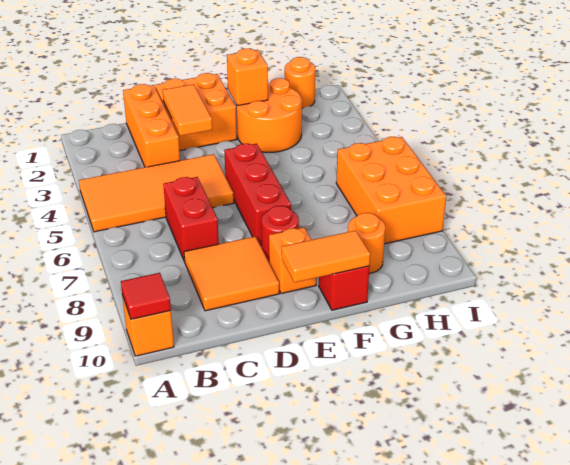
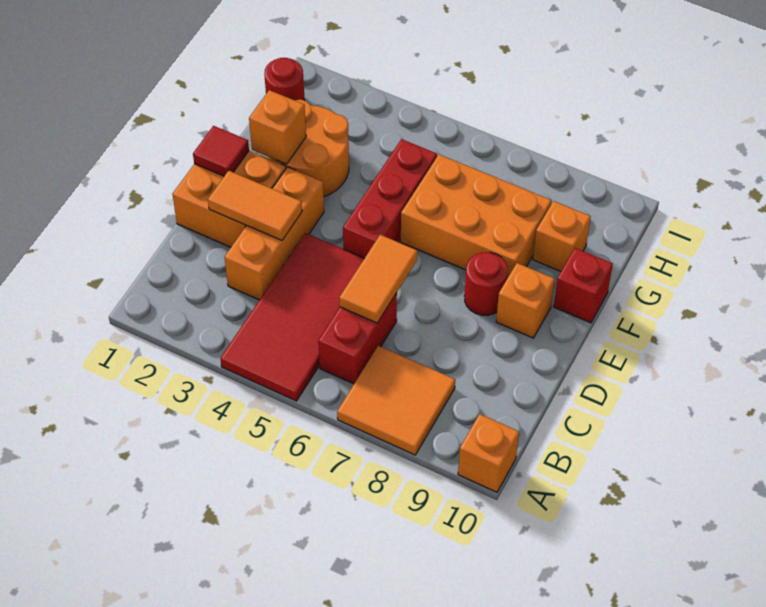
orange 2x4 tile [79,154,234,232] -> red 2x4 tile [220,233,365,401]
red 1x1 tile [121,273,171,319] -> red 1x1 tile moved to [193,126,249,176]
orange 1x3 brick [123,84,180,167] -> orange 1x3 brick turned to [225,167,324,300]
red 1x2 brick [163,177,219,261] -> red 1x2 brick turned to [318,293,397,384]
orange 2x2 tile [184,236,279,311] -> orange 2x2 tile moved to [337,346,455,455]
red 1x3 brick [224,143,291,245] -> red 1x3 brick turned to [343,139,437,258]
orange 1x2 tile [282,230,370,283] -> orange 1x2 tile moved to [339,235,417,323]
orange 1x1 round brick [348,213,385,273] -> orange 1x1 brick [533,201,591,271]
orange 1x1 round brick [285,57,315,108] -> red 1x1 round brick [264,58,305,100]
orange 2x3 brick [336,137,446,244] -> orange 2x3 brick moved to [401,155,552,278]

